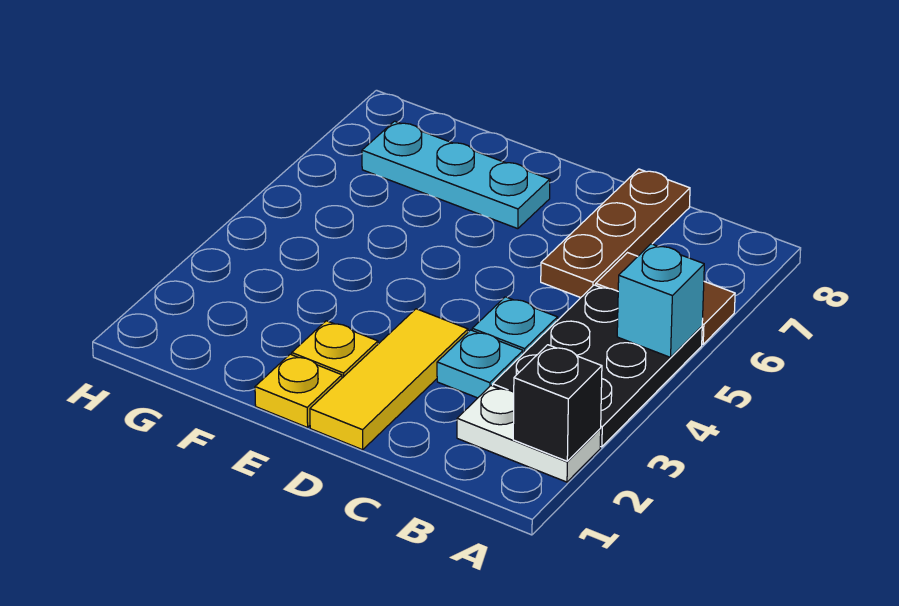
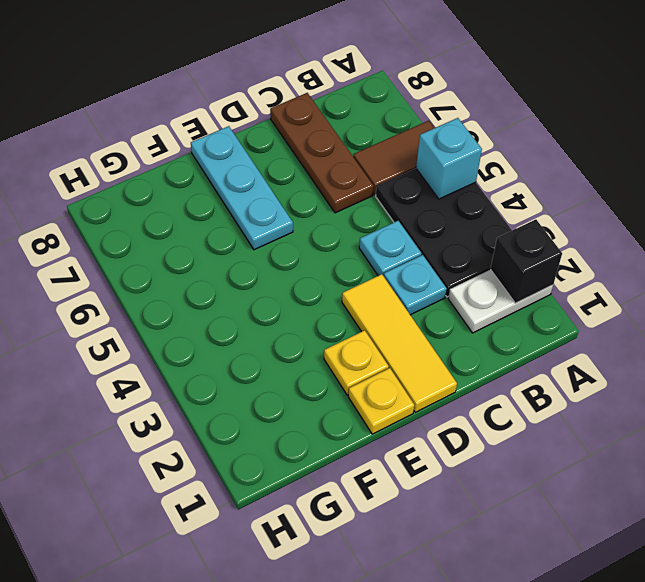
cyan 1x3 plate [362,121,550,229] -> cyan 1x3 plate turned to [191,126,293,250]

